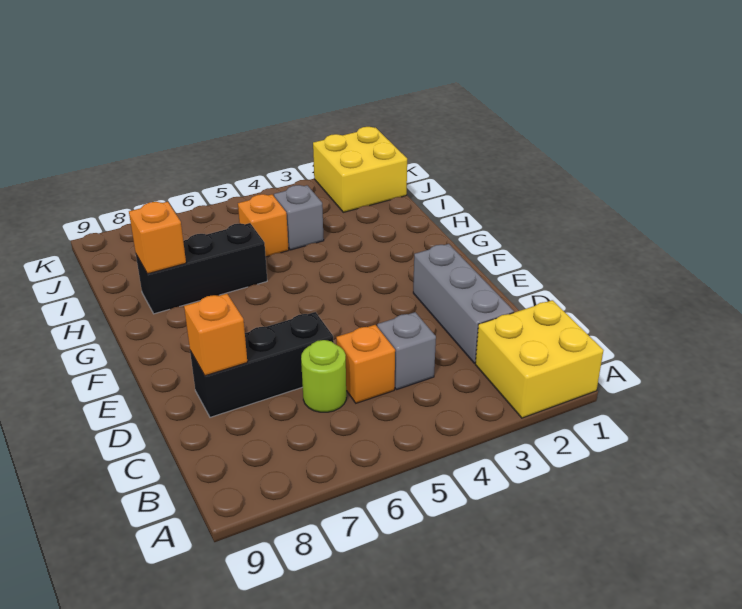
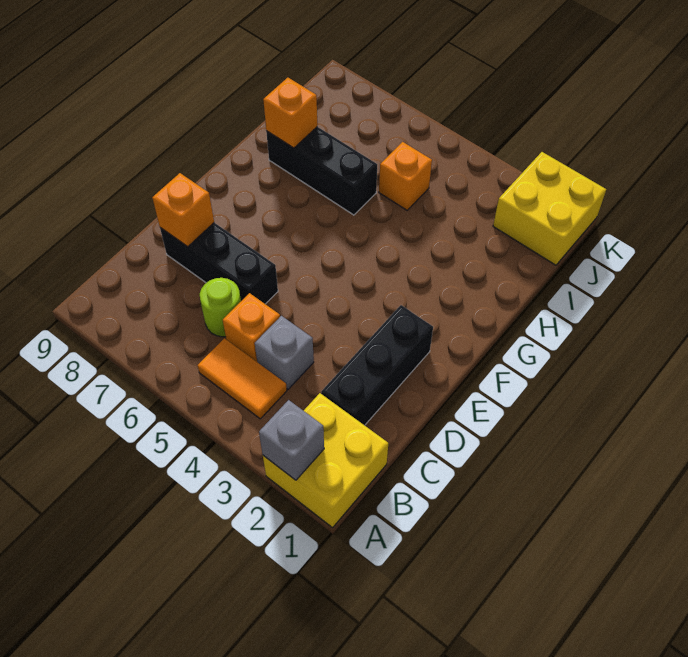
none -> orange 1x2 tile [198,338,287,419]
grey 1x3 brick [413,244,514,363] -> black 1x3 brick [321,305,433,425]
grey 1x1 brick [274,185,324,250] -> grey 1x1 brick moved to [259,400,324,480]

